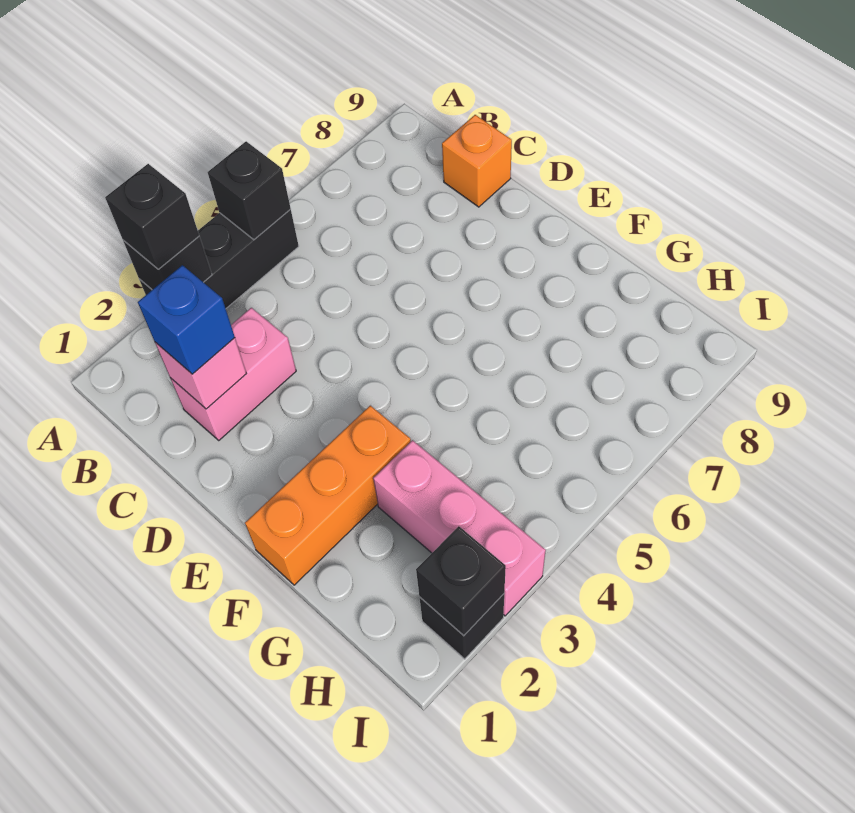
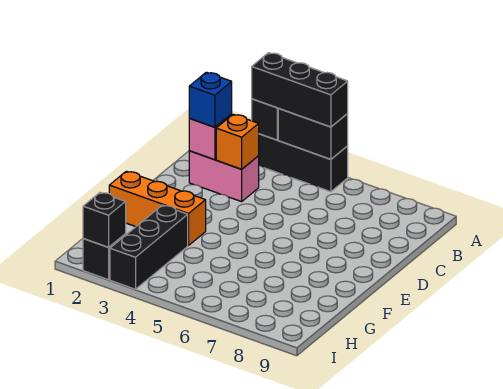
black 1x1 brick [105,164,199,269] -> black 1x3 brick [252,53,348,127]
black 1x1 brick [208,141,291,240] -> black 1x2 brick [278,109,348,159]
orange 1x1 brick [442,115,512,207] -> orange 1x1 brick moved to [216,114,259,169]
pink 1x3 brick [373,440,546,616] -> black 1x3 brick [110,205,188,289]

